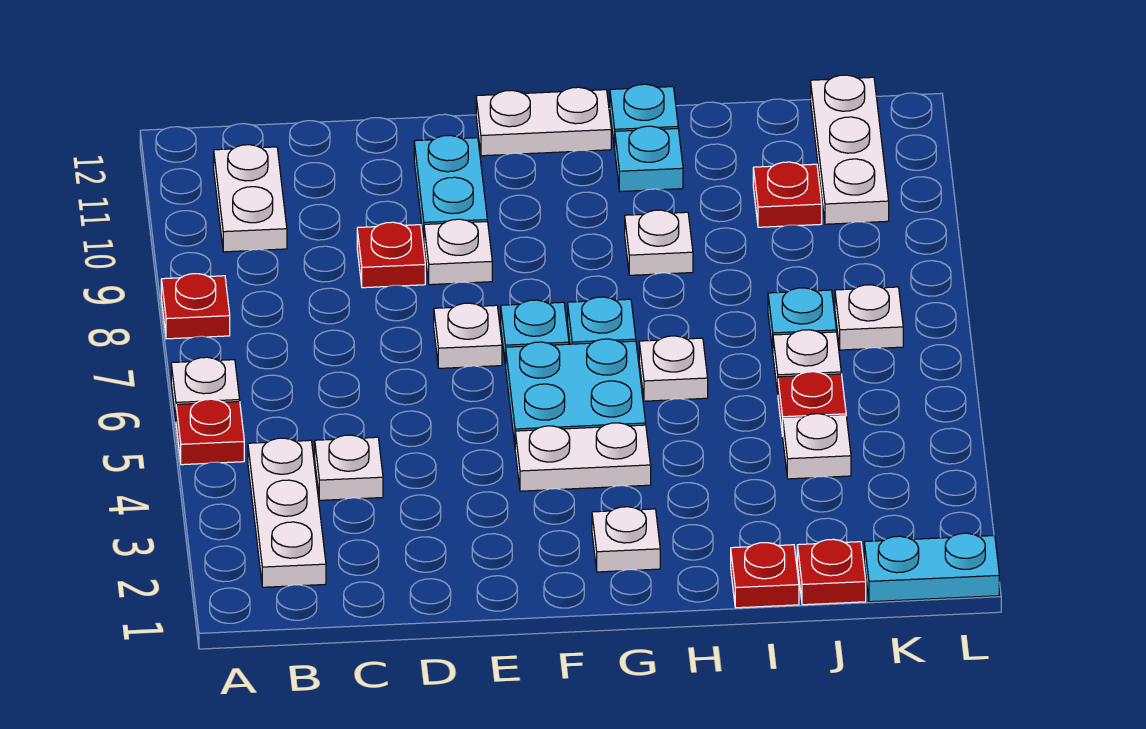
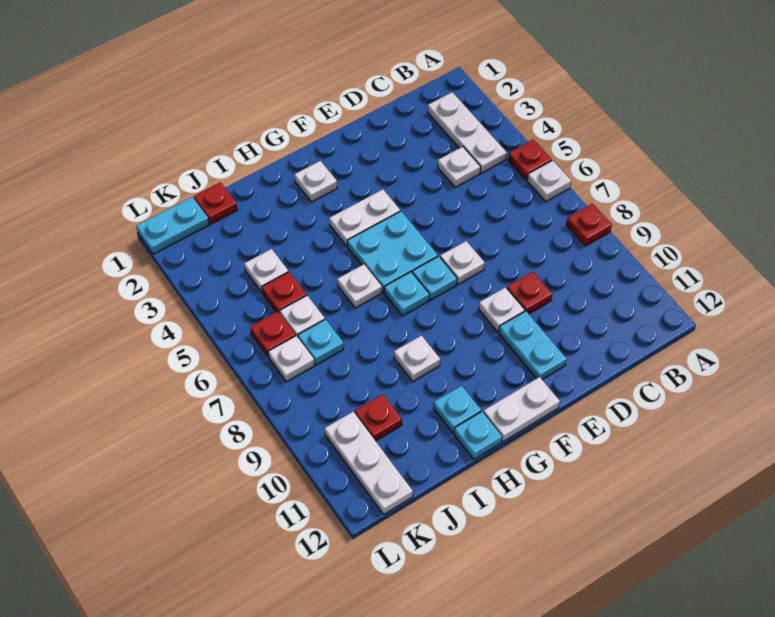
white 1x2 plate [214,145,287,252] -> none
red 1x1 plate [731,543,799,608] -> red 1x1 plate moved to [250,312,296,357]

